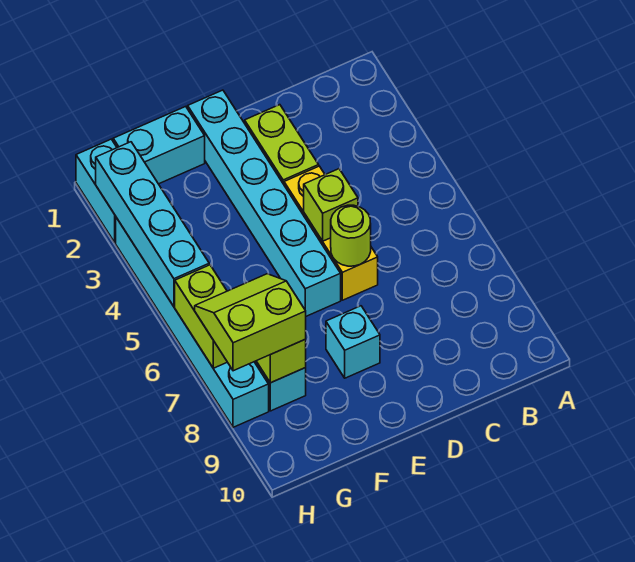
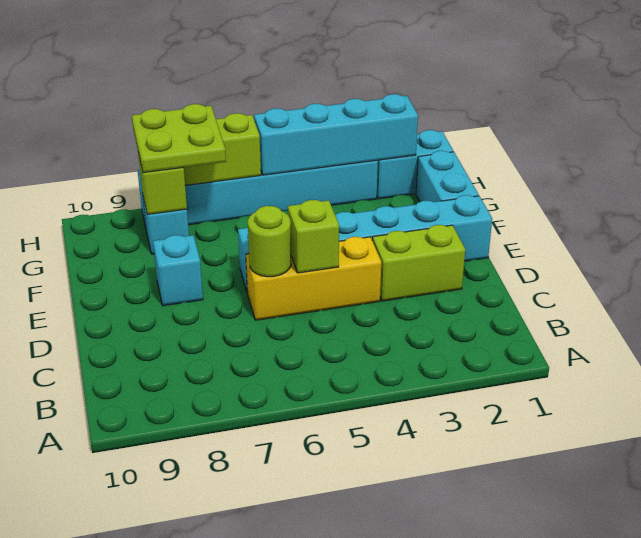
lime 2x2 slope [195,274,306,371] -> lime 2x2 plate [132,104,226,173]

